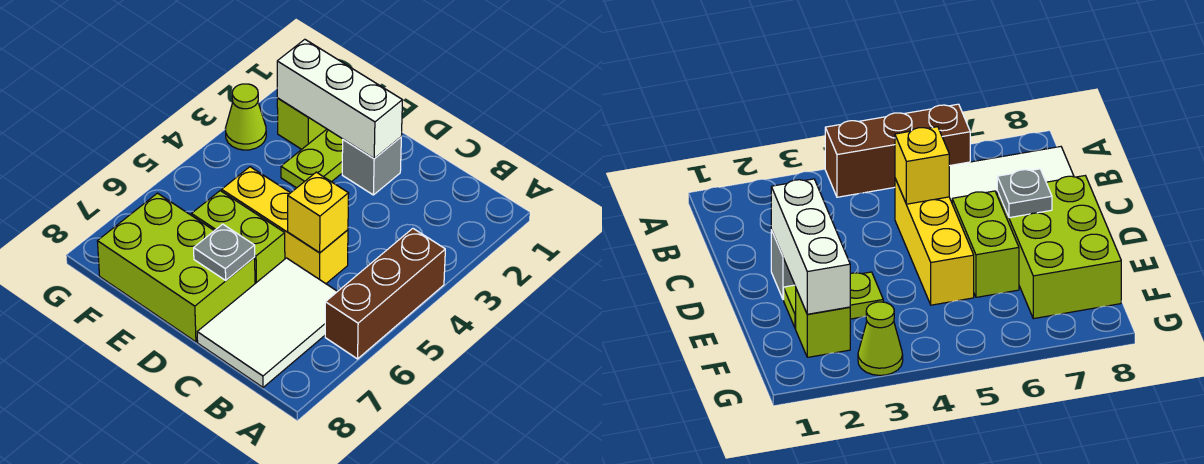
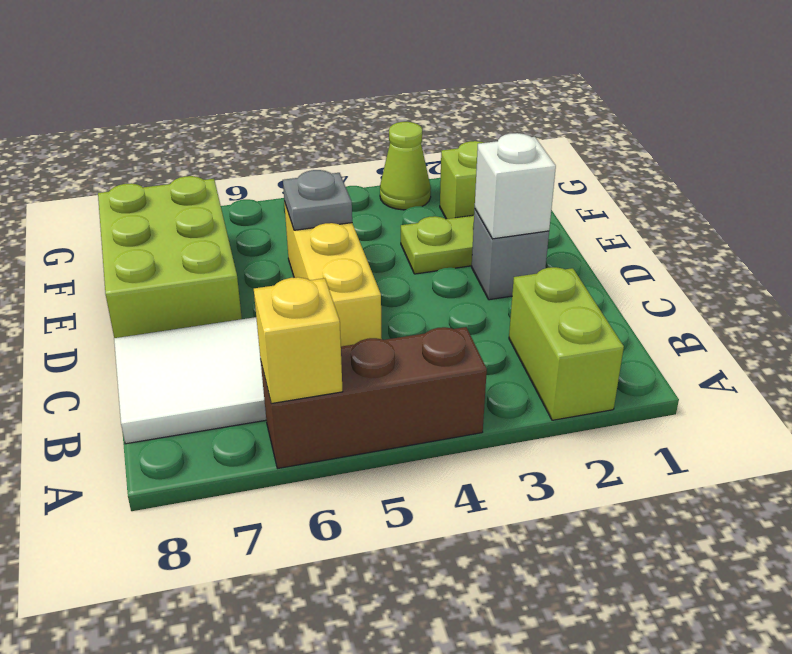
yellow 1x1 brick [288,172,349,253] -> yellow 1x1 brick moved to [254,277,343,404]
white 1x3 brick [277,39,402,159] -> white 1x1 brick [475,133,556,239]
lime 1x2 brick [192,191,285,283] -> lime 1x2 brick moved to [509,267,624,420]
grey 1x1 plate [194,224,255,280] -> grey 1x1 plate moved to [283,170,352,230]

